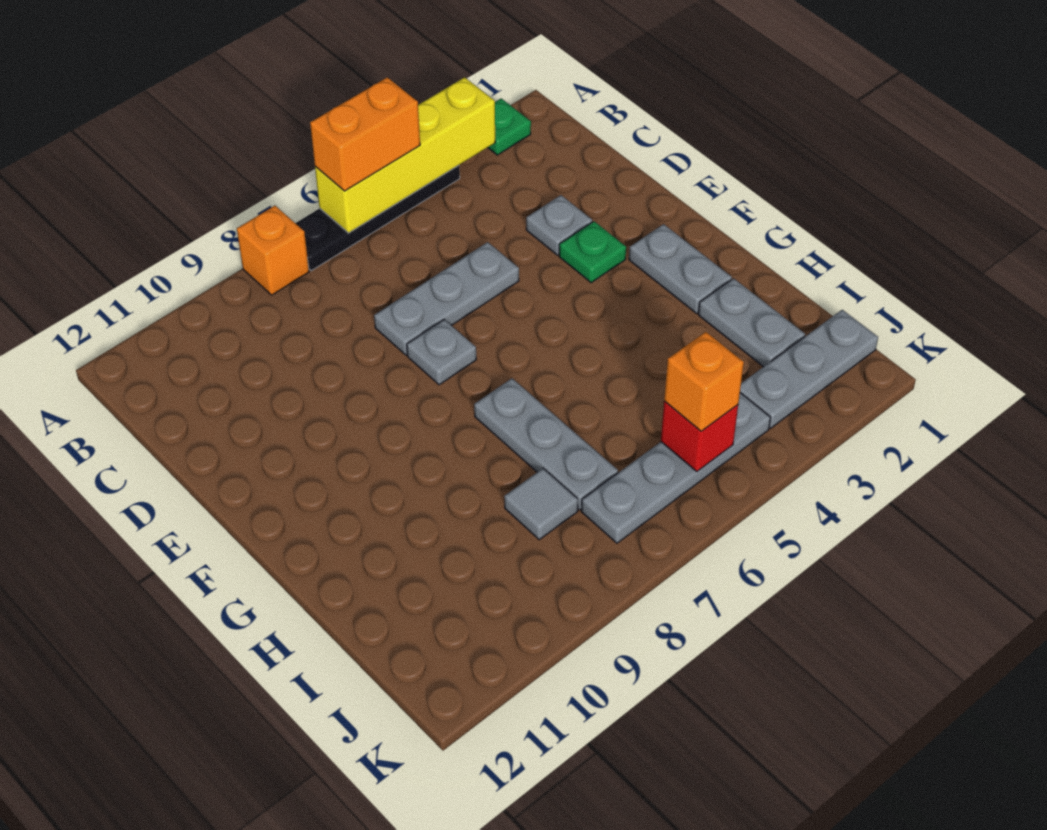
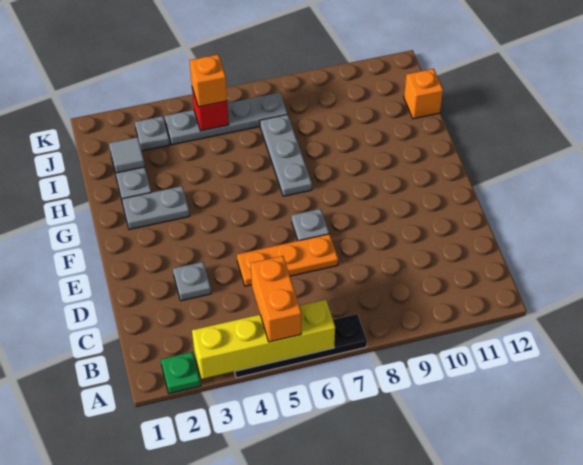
orange 1x2 brick [310,77,420,191] -> orange 1x2 brick turned to [251,256,302,342]
orange 1x1 brick [237,206,309,295] -> orange 1x1 brick moved to [404,69,443,119]
grey 1x3 plate [374,242,519,355] -> orange 1x3 plate [237,234,338,286]
green 1x1 plate [559,221,626,283] -> none
grey 1x2 plate [629,224,732,313] -> grey 1x2 plate turned to [122,186,190,230]
grey 1x1 tile [504,468,578,539] -> grey 1x1 tile moved to [109,137,145,173]
grey 1x3 plate [740,310,878,428] -> grey 1x1 plate [135,116,170,151]

